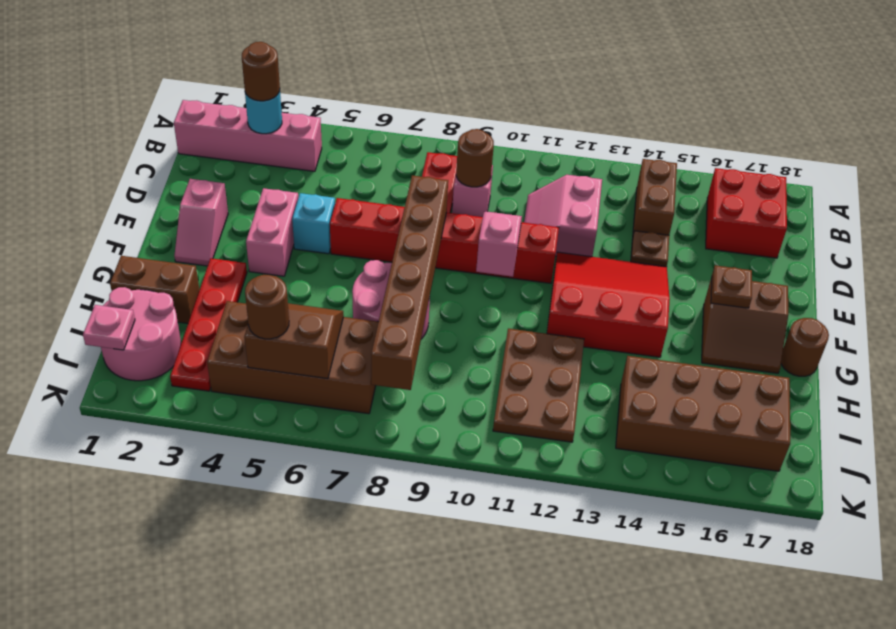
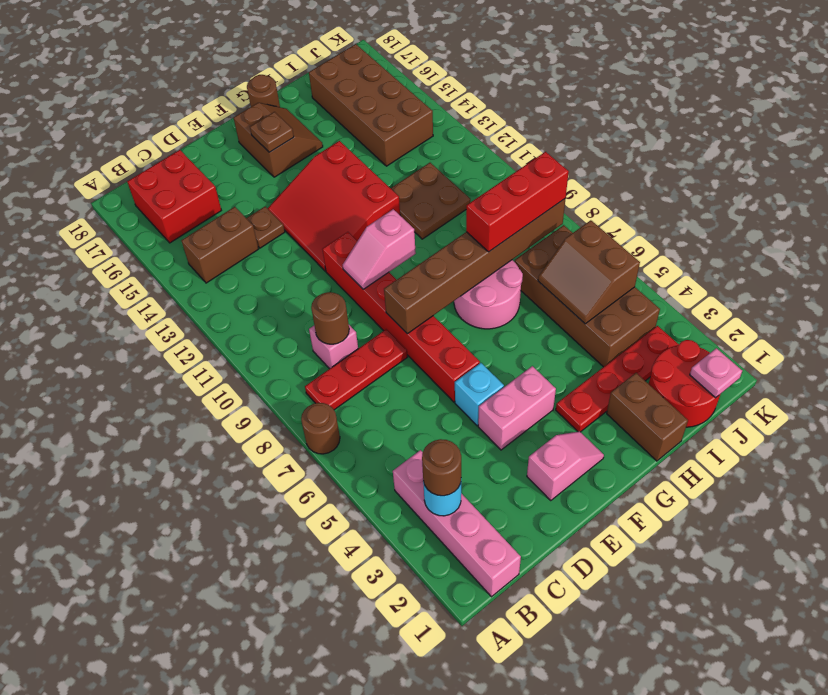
pink 2x2 slope [524,175,602,257] -> none
none -> red 1x3 brick [466,152,569,252]
brown 2x3 plate [493,329,584,442] -> brown 2x2 plate [391,163,470,239]
pink 2x2 round brick [101,287,181,381] -> red 2x2 round brick [649,340,720,427]
brown 1x1 round brick [245,275,289,339] -> brown 1x1 round brick moved to [301,403,340,454]

